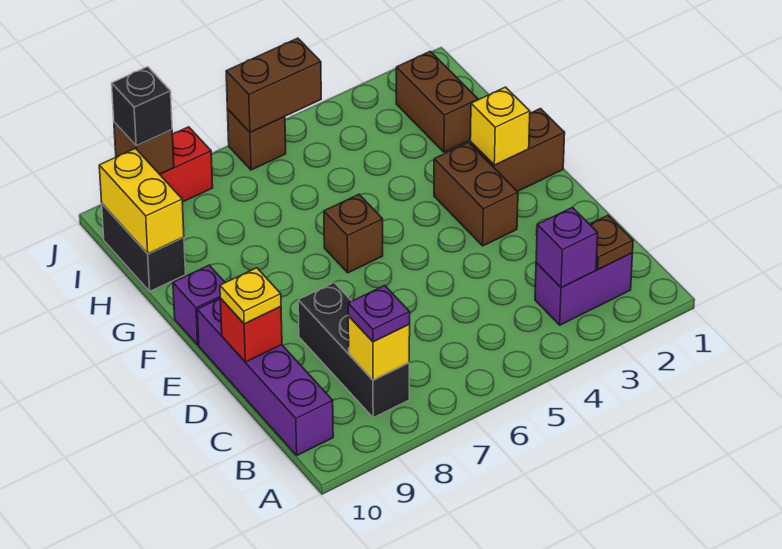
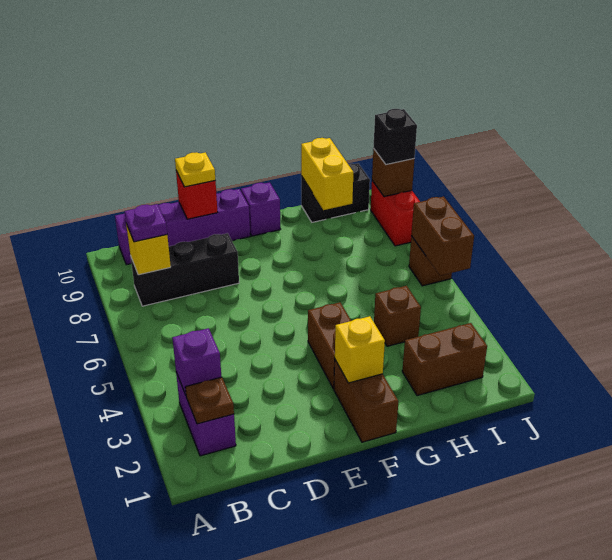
brown 1x2 brick [434,142,518,246] -> brown 1x2 brick turned to [308,302,351,389]
brown 1x1 brick [324,194,383,273] -> brown 1x1 brick moved to [374,286,421,346]
yellow 1x2 brick [99,148,184,254] -> yellow 1x2 brick turned to [301,138,353,210]

